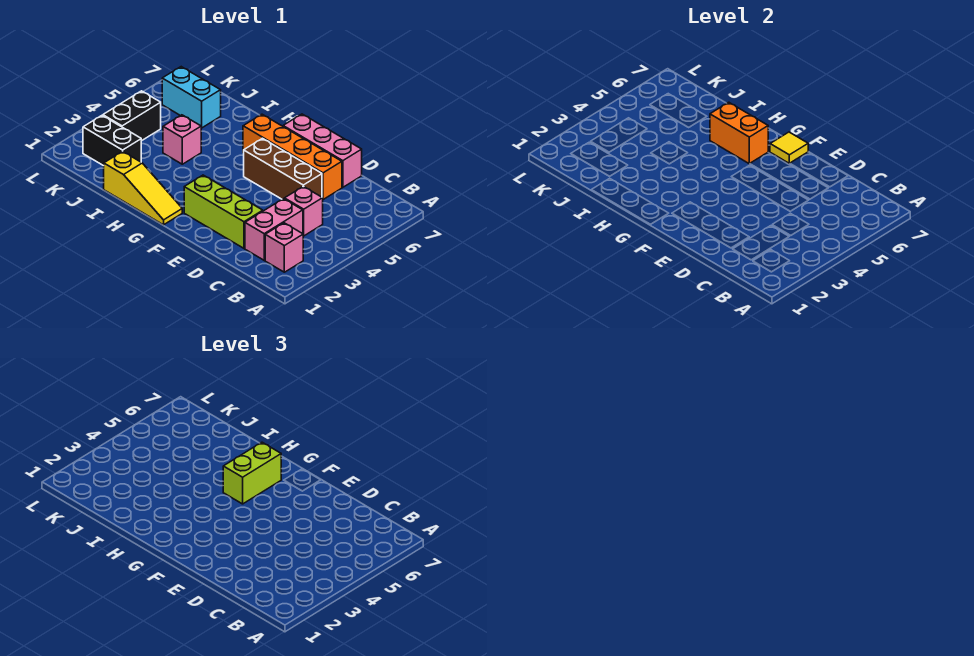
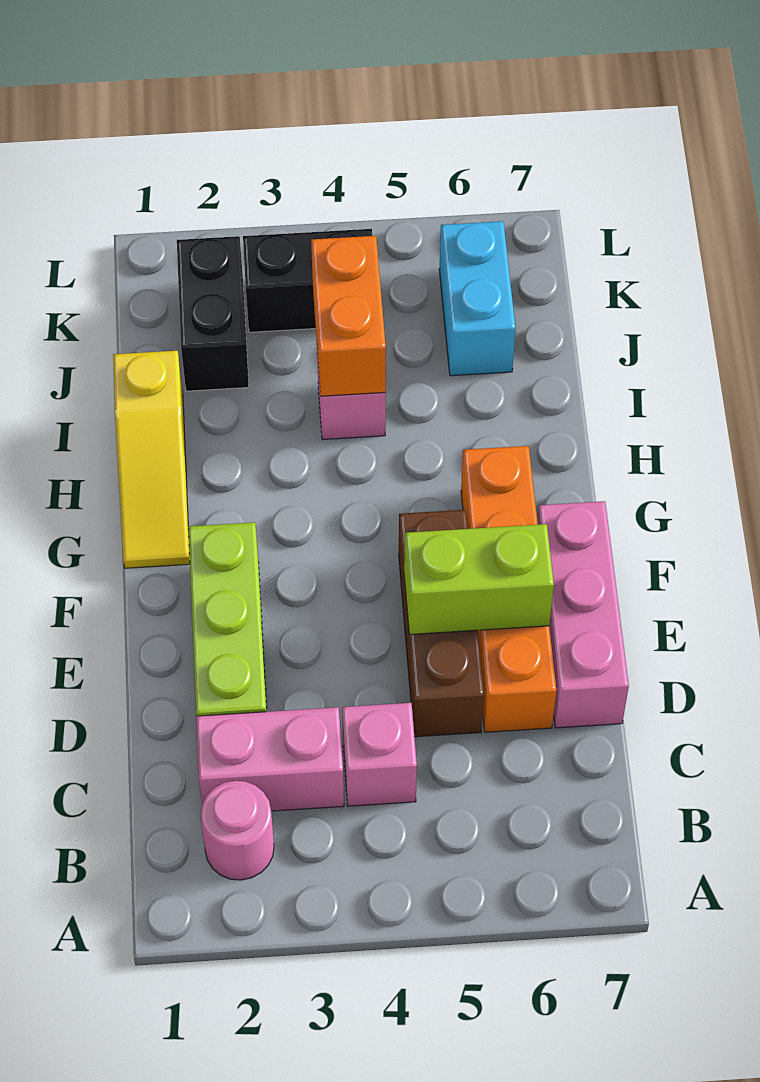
pink 1x1 brick [265,223,303,272] -> pink 1x1 round brick [200,781,274,880]
yellow 1x1 tile [770,132,808,164] -> none
lime 1x2 brick [223,442,281,504] -> lime 1x2 brick moved to [404,524,554,634]
orange 1x2 brick [710,102,768,164] -> orange 1x2 brick moved to [311,236,386,396]

